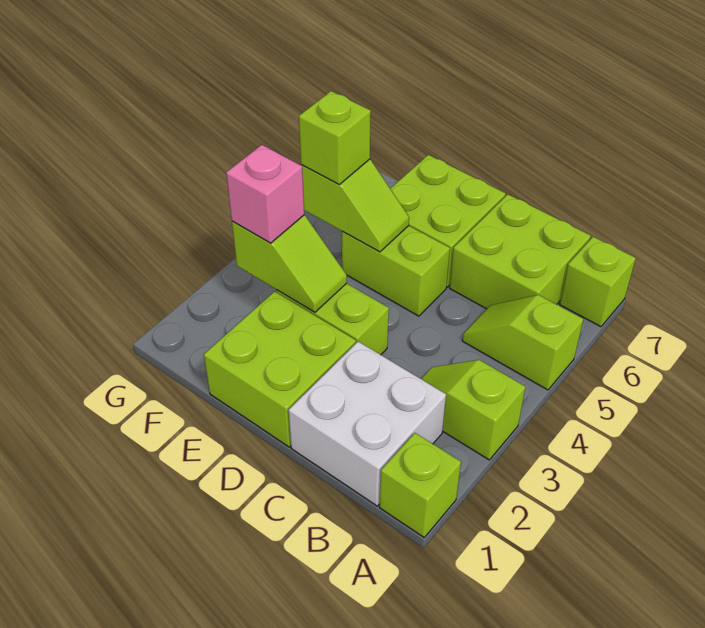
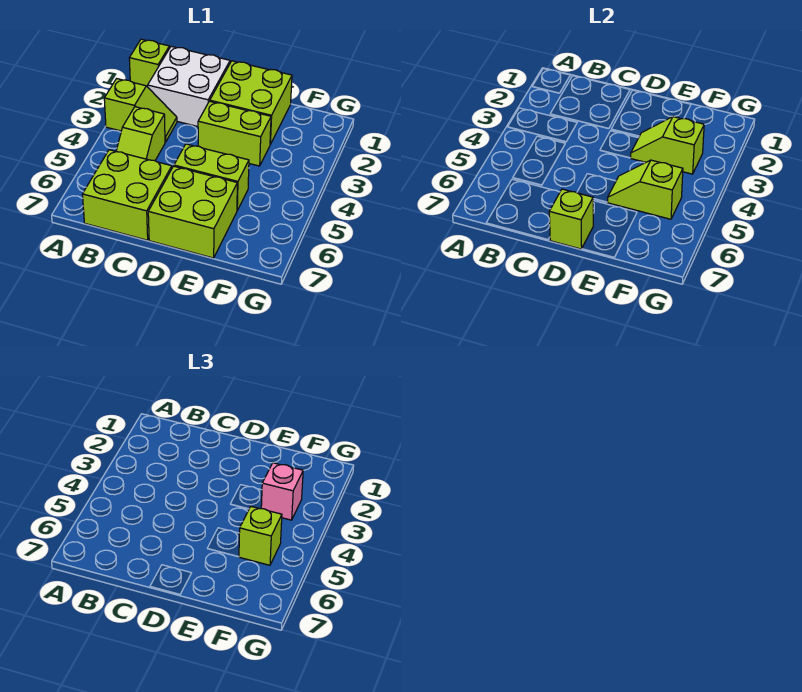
lime 1x2 slope [462,295,583,390] -> lime 1x2 slope turned to [116,107,165,161]
lime 1x1 brick [560,237,636,327] -> lime 1x1 brick moved to [549,189,593,249]

